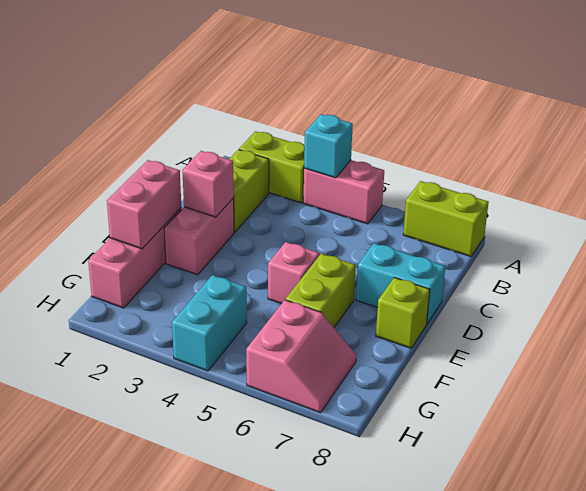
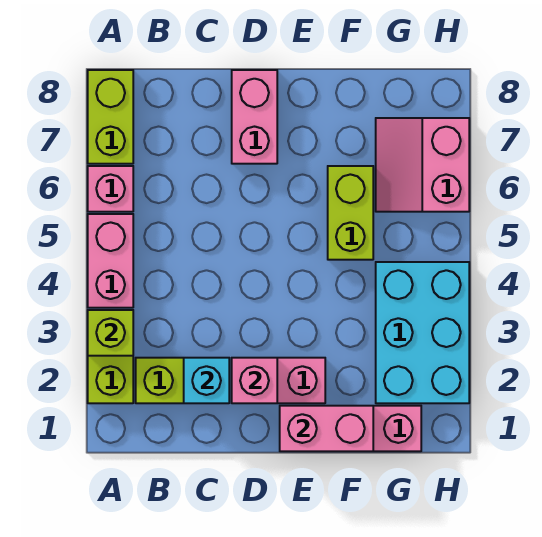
cyan 1x1 brick [304,114,353,178] -> cyan 1x1 brick moved to [184,358,229,403]
cyan 1x2 brick [356,243,445,324] -> pink 1x2 brick [232,70,277,164]
pink 1x1 brick [268,242,319,304] -> pink 1x1 brick moved to [88,166,133,212]
lime 1x2 brick [286,254,355,327] -> lime 1x2 brick turned to [328,166,373,260]
lime 1x1 brick [376,278,430,348] -> lime 1x1 brick moved to [88,310,133,356]
cyan 1x2 brick [172,275,247,371] -> cyan 2x3 brick [376,262,469,403]
pink 2x2 slope [246,300,356,413] -> pink 2x2 slope turned to [376,118,469,212]

